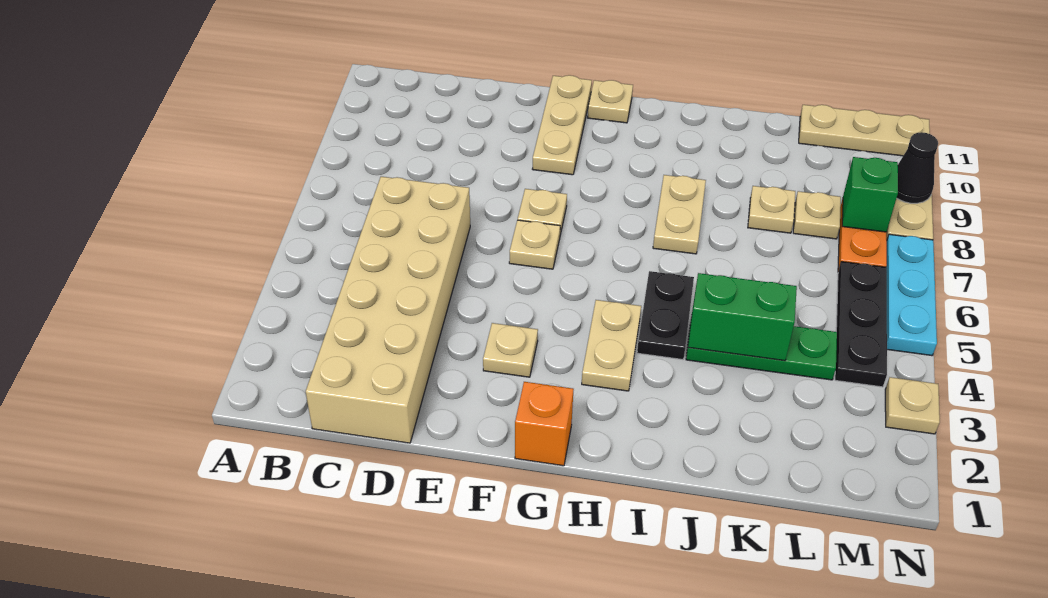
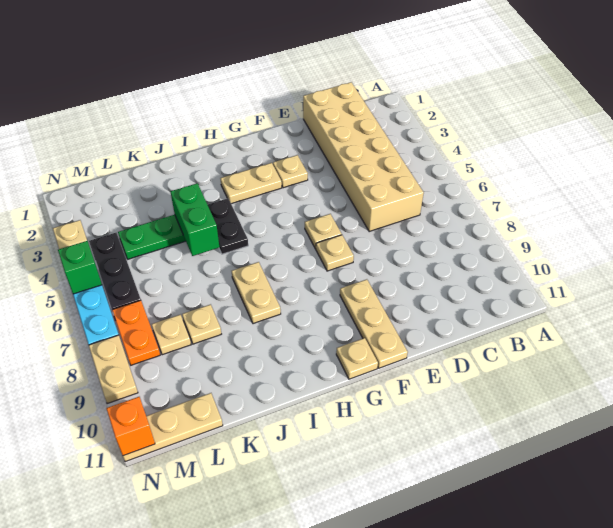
orange 1x1 brick [515,382,574,466] -> orange 1x1 brick moved to [106,397,155,456]
tan 1x2 plate [582,300,641,391] -> tan 1x2 plate turned to [220,163,282,204]
green 1x2 brick [688,273,797,361] -> green 1x2 brick turned to [170,183,219,256]
green 1x1 brick [842,157,898,232] -> green 1x1 brick moved to [58,241,102,294]
black 1x1 cone [897,132,938,203] -> none

